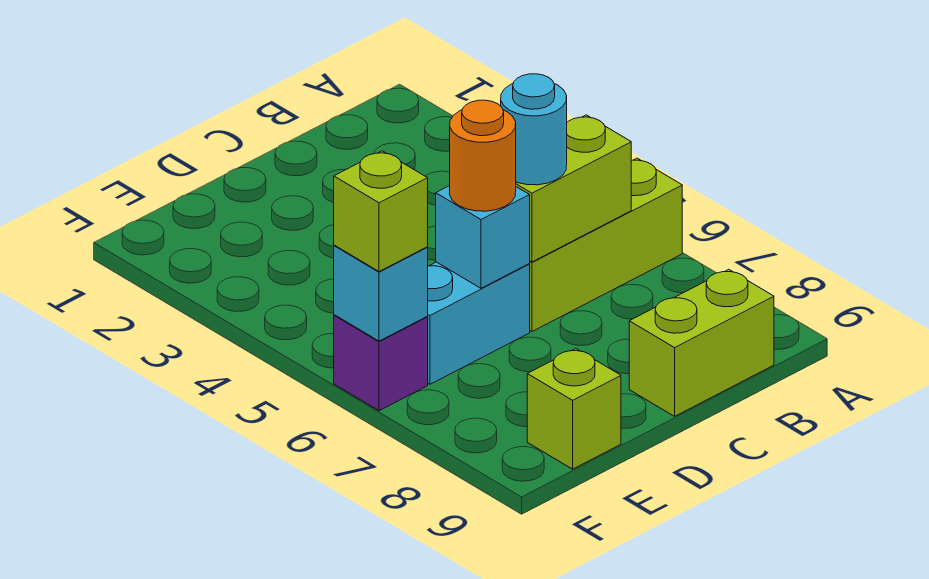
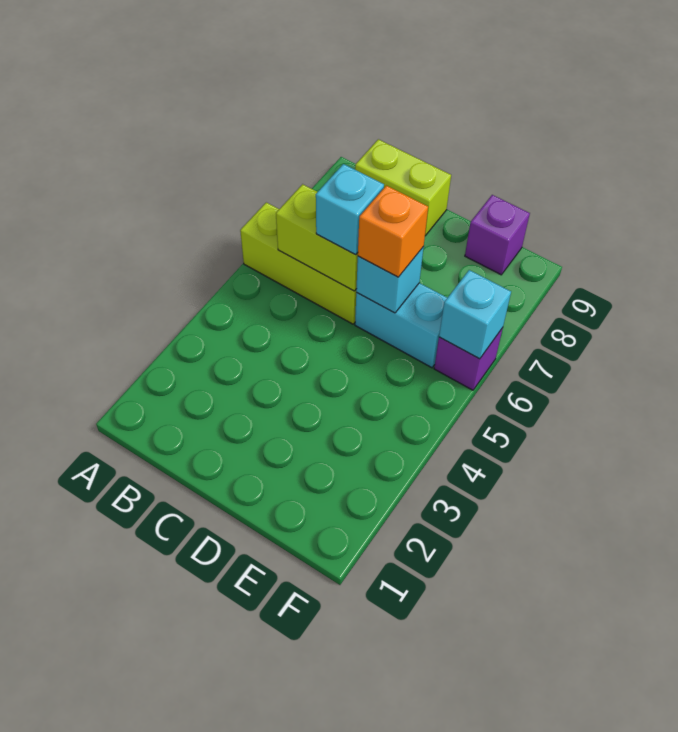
cyan 1x1 round brick [501,74,567,185] -> cyan 1x1 brick [316,164,384,254]
orange 1x1 round brick [450,100,516,211] -> orange 1x1 brick [358,186,428,277]
lime 1x1 brick [527,349,621,469] -> purple 1x1 brick [465,195,530,275]
lime 1x1 brick [334,151,428,272] -> none

